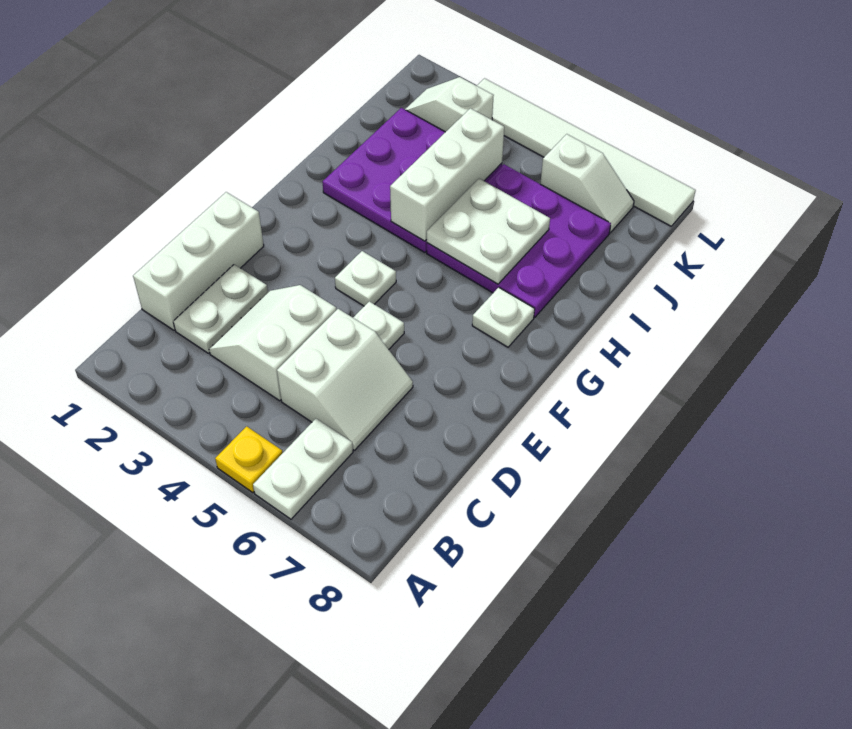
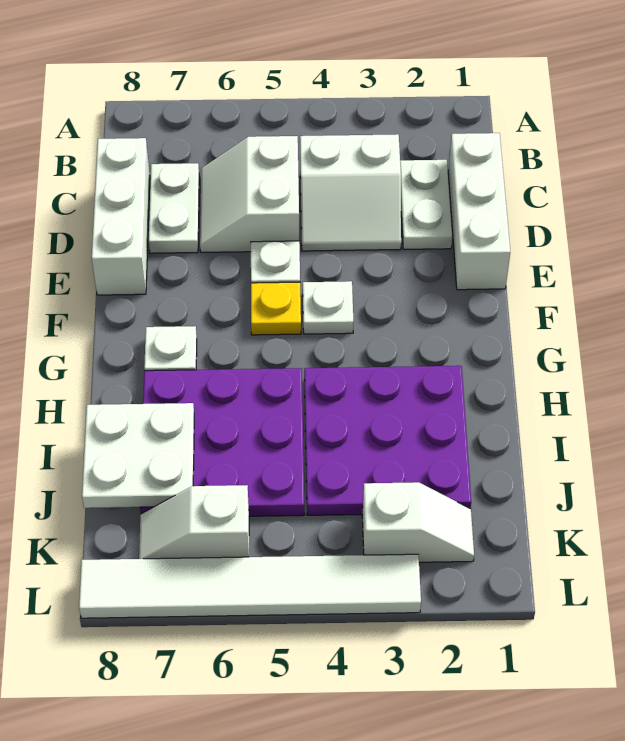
yellow 1x1 plate [215,426,283,493] -> yellow 1x1 plate moved to [251,282,301,335]
white 1x2 plate [253,419,353,519] -> white 1x2 plate moved to [149,163,199,253]
white 2x2 slope [209,285,336,401] -> white 2x2 slope turned to [300,134,401,251]
white 1x3 brick [390,108,504,241] -> white 1x3 brick moved to [92,138,150,295]
white 2x2 plate [427,179,550,284] -> white 2x2 plate moved to [82,403,194,508]

